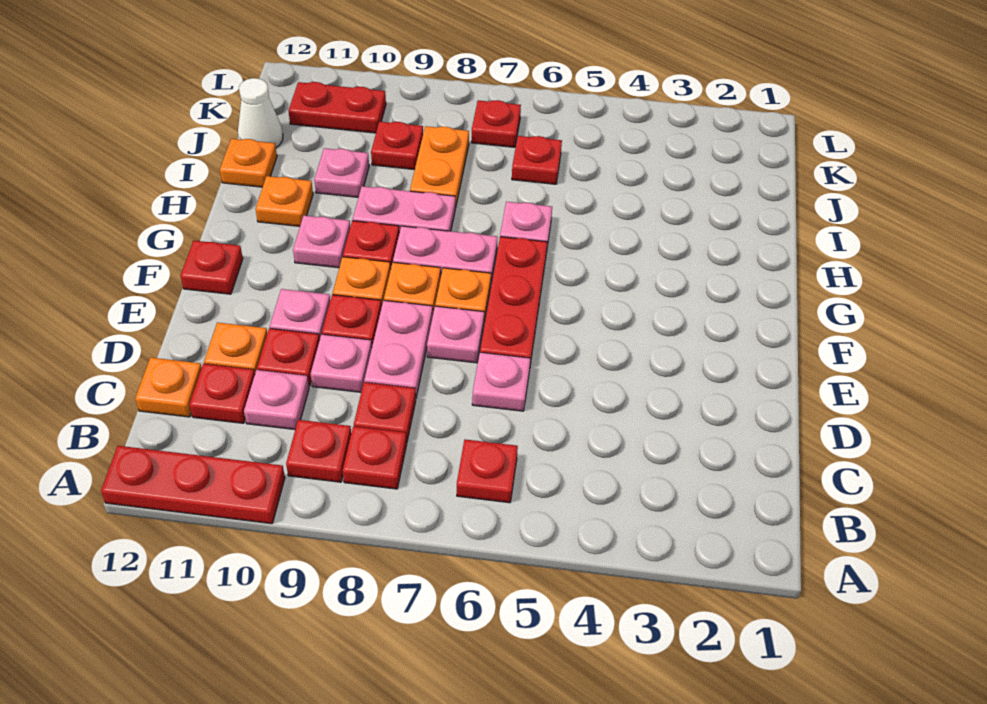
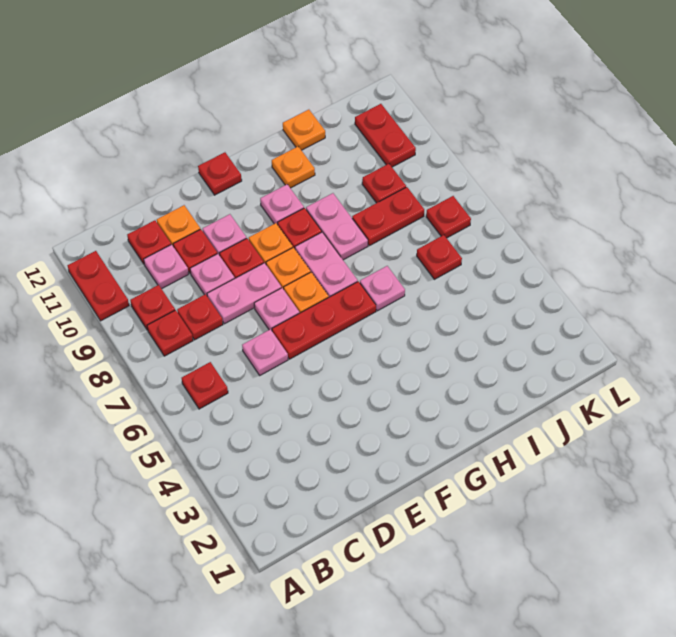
red 1x3 plate [101,446,285,524] -> red 1x2 plate [67,251,129,321]
orange 1x1 plate [135,358,202,417] -> none
orange 1x2 plate [410,126,469,208] -> red 1x2 plate [352,187,424,246]
pink 1x1 plate [314,148,369,197] -> none
white 1x1 cone [238,78,283,148] -> none

